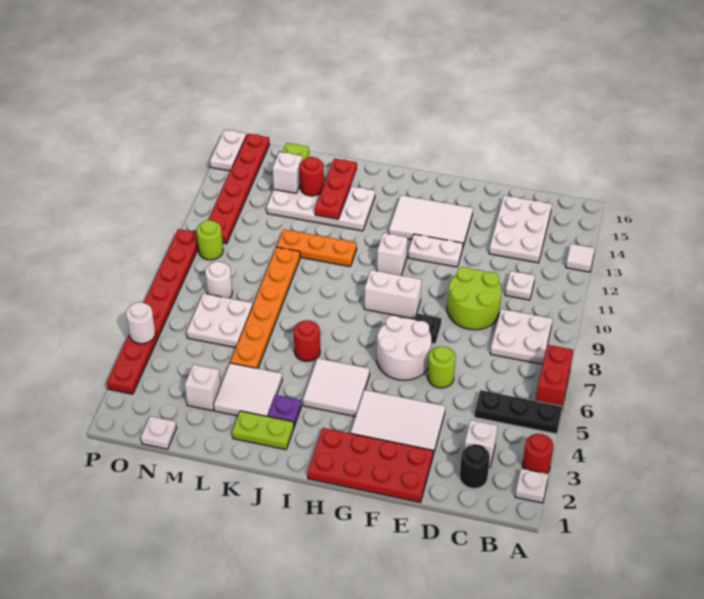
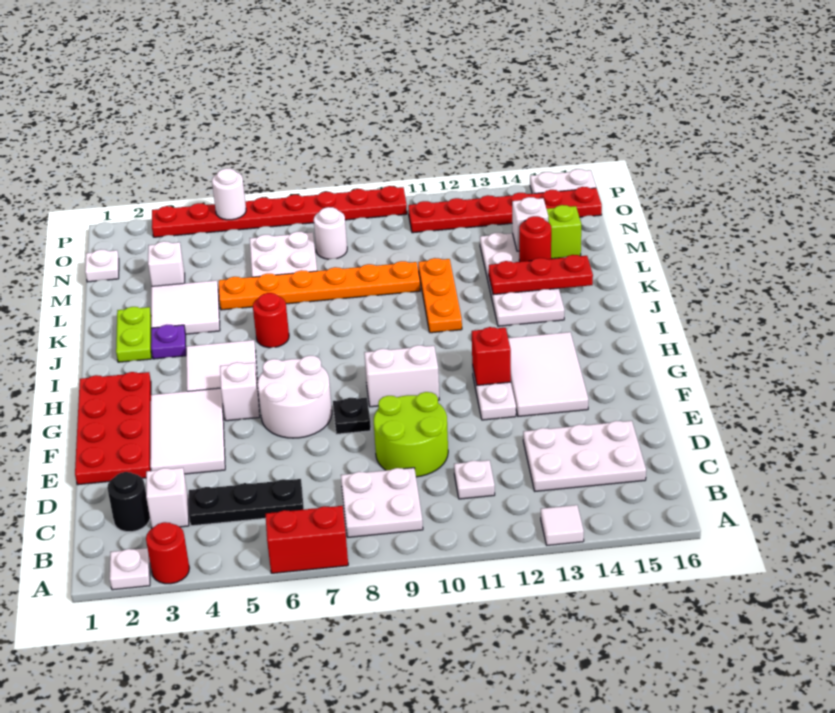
black 1x3 plate [474,390,562,434] -> black 1x3 plate turned to [189,479,304,526]
lime 1x1 round brick [428,347,456,388] -> none
white 1x2 brick [364,270,422,319] -> white 1x2 brick turned to [364,345,439,407]
none -> red 1x1 brick [472,327,511,385]
white 1x1 brick [377,233,407,275] -> white 1x1 brick moved to [220,362,260,421]
lime 1x1 round brick [197,220,223,260] -> none

